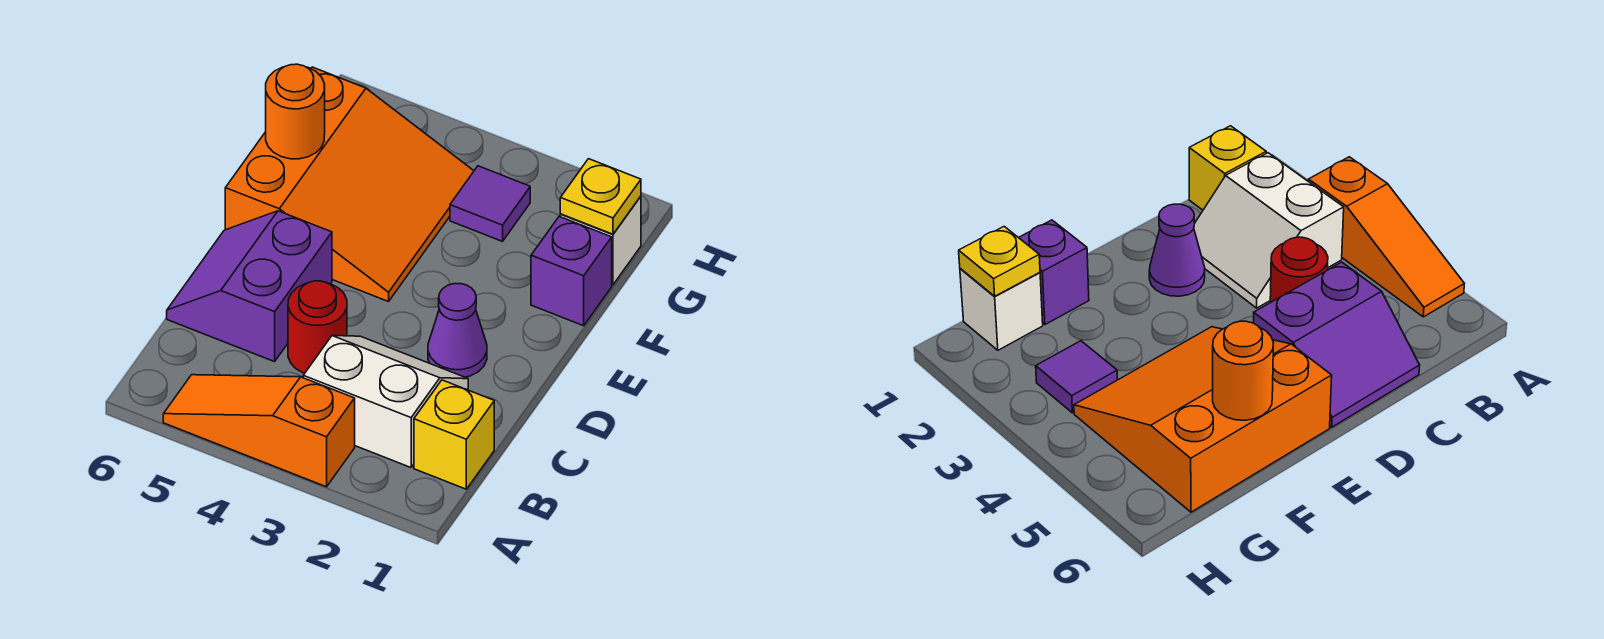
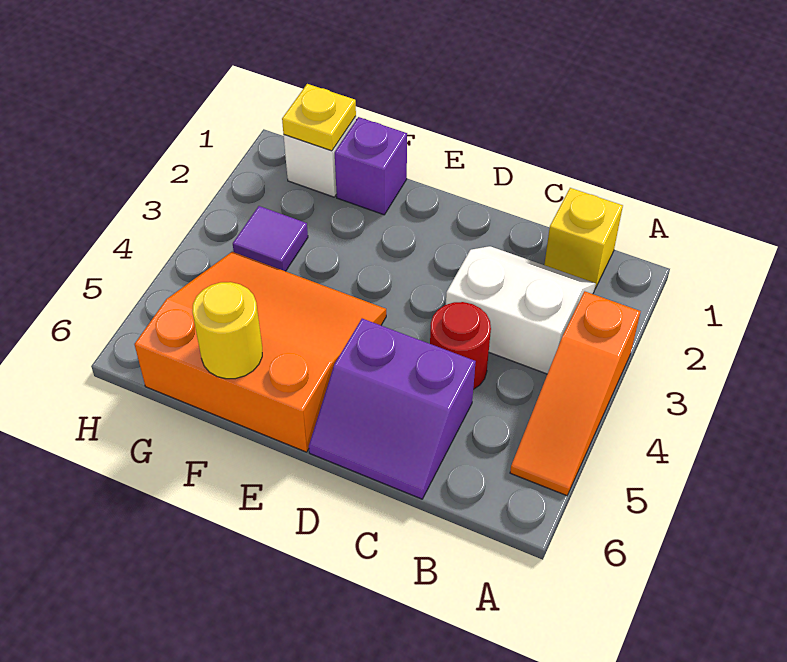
white 2x2 slope [303,336,468,467] -> white 2x2 slope turned to [446,246,596,374]
purple 1x1 cone [428,284,487,377] -> none
orange 1x1 round brick [266,64,325,159] -> yellow 1x1 round brick [192,282,262,379]

